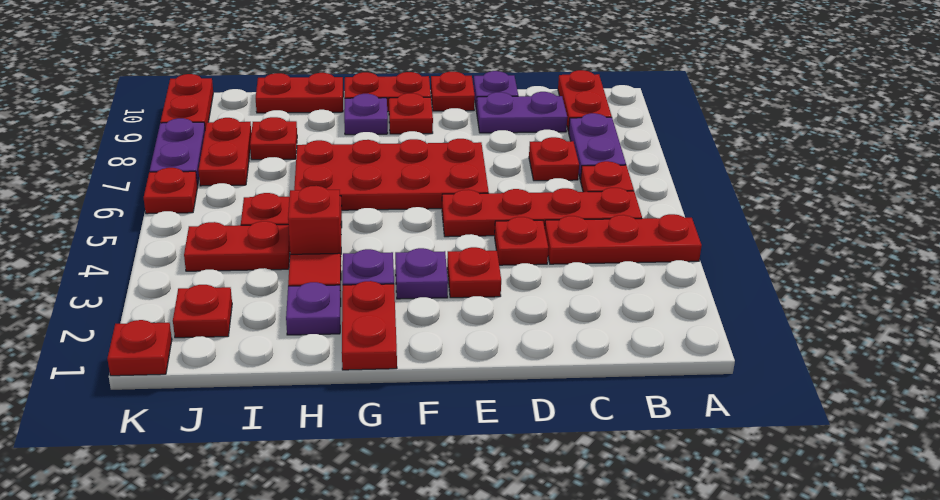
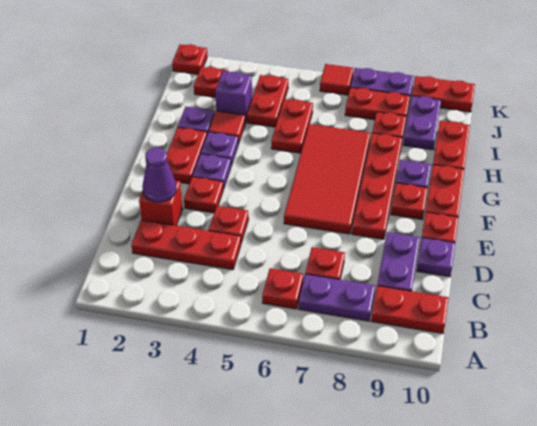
red 1x3 plate [545,214,702,264] -> red 1x3 plate turned to [131,220,241,270]
red 1x4 plate [442,188,642,237] -> red 1x4 plate moved to [352,133,402,239]
none -> purple 1x1 cone [142,148,176,202]
red 2x4 plate [294,139,489,210] -> red 2x4 tile [284,124,370,234]
red 1x2 plate [342,281,397,370] -> red 1x2 plate turned to [167,127,207,184]
red 1x1 brick [288,186,341,257] -> red 1x1 brick moved to [139,180,183,226]
none -> purple 1x1 brick [215,71,252,123]
none -> purple 1x2 plate [403,96,441,150]
red 1x1 plate [144,168,197,214] -> red 1x1 tile [320,64,353,95]

